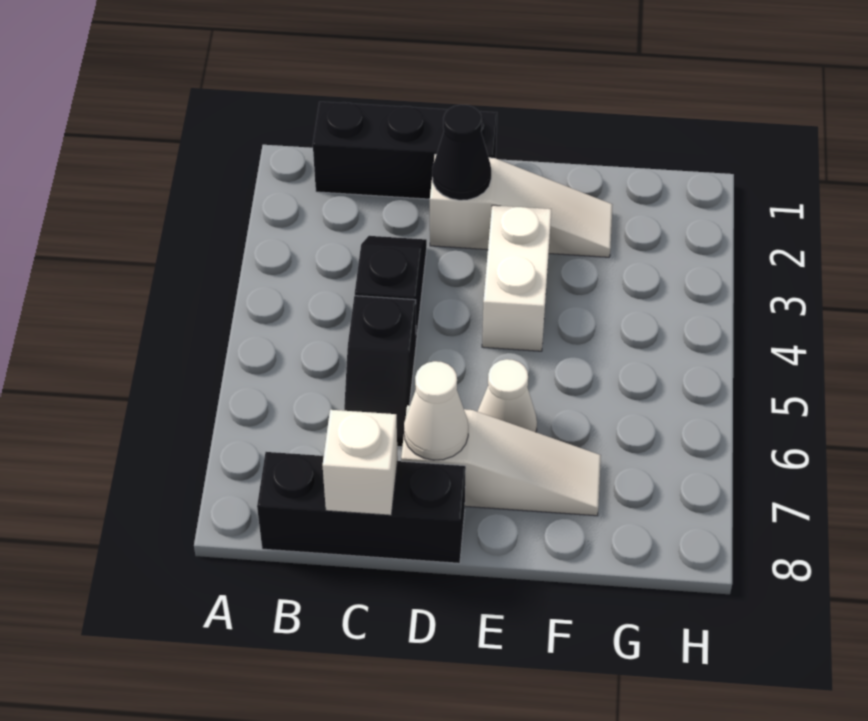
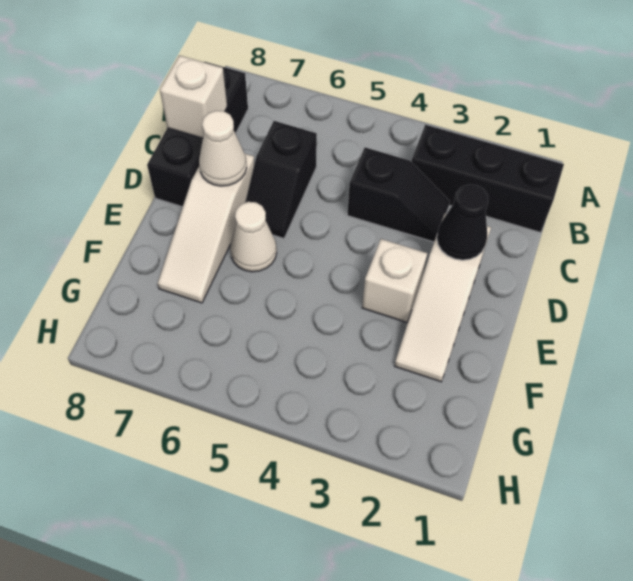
black 1x3 brick [313,102,497,199] -> black 1x3 brick turned to [411,125,564,233]
black 1x2 slope [344,296,416,447] -> black 1x2 slope turned to [245,121,317,238]
white 1x2 brick [482,205,551,351] -> white 1x1 brick [362,239,427,322]

